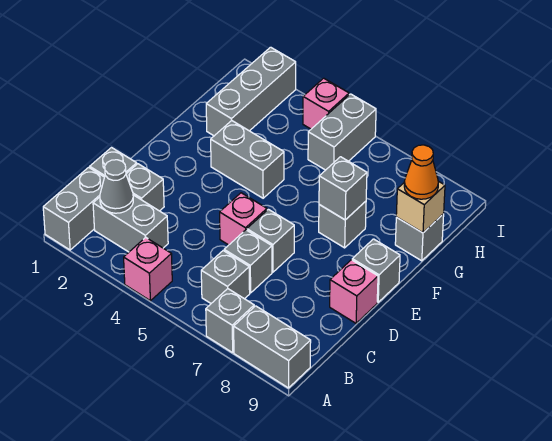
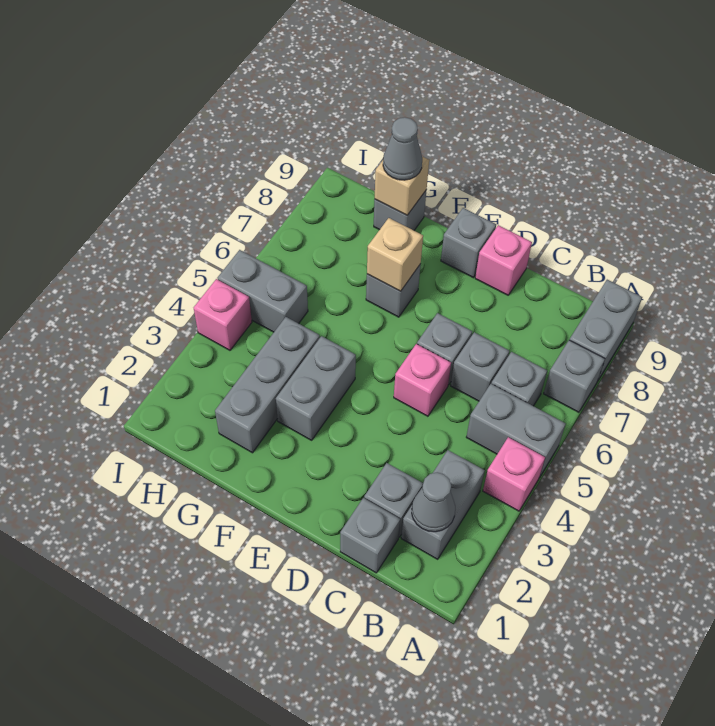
grey 1x2 brick [43,167,104,250] -> grey 1x2 brick moved to [466,384,566,477]
grey 1x1 brick [319,157,367,220] -> tan 1x1 brick [367,218,423,291]
grey 1x3 brick [206,47,296,136] -> grey 1x3 brick turned to [215,317,320,453]
orange 1x1 cone [404,145,438,199] -> grey 1x1 cone [383,117,422,180]

